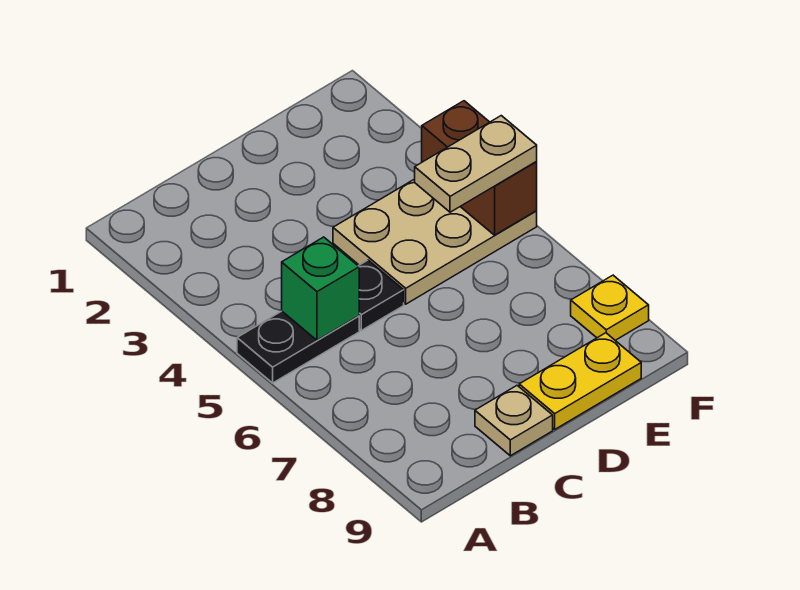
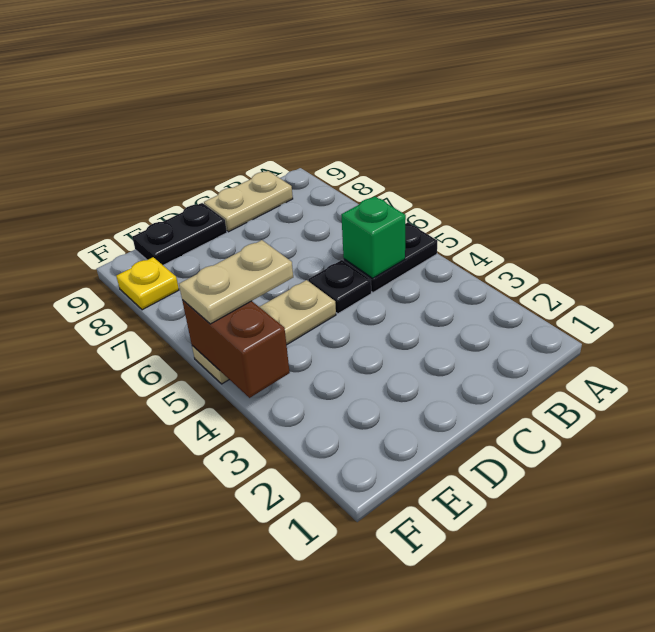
tan 1x1 plate [475,386,553,456] -> tan 1x2 plate [204,171,293,232]
tan 2x3 plate [333,179,537,304] -> tan 1x3 plate [192,280,336,384]
yellow 1x2 plate [519,333,641,429] -> black 1x2 plate [132,203,227,265]

